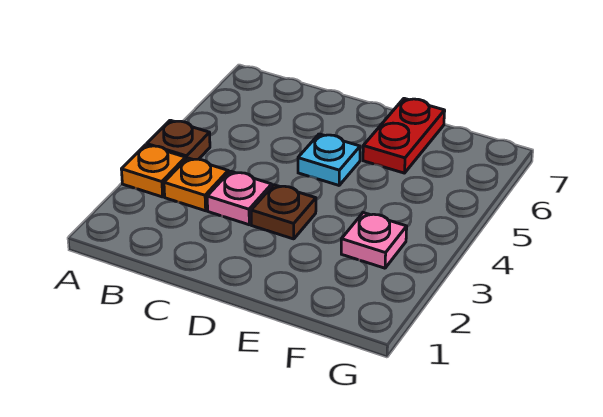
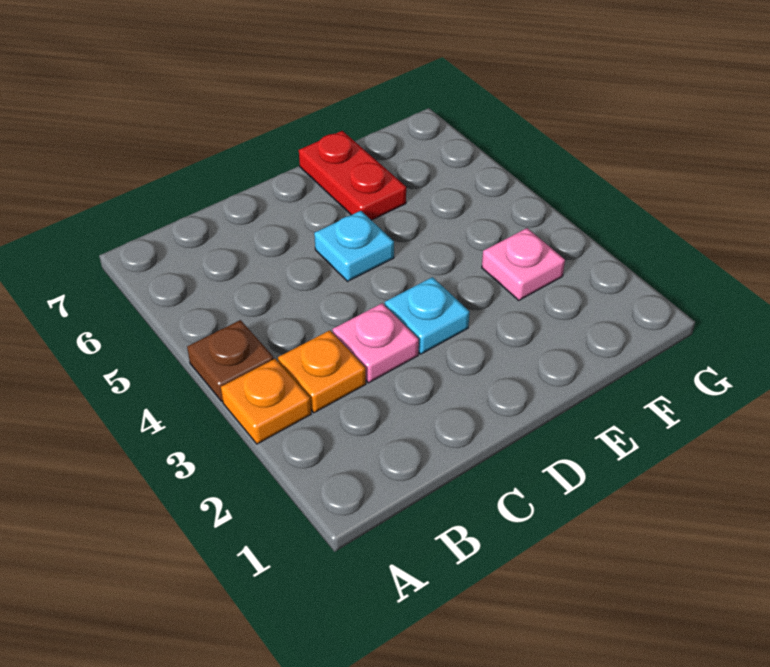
brown 1x1 plate [251,185,316,239] -> cyan 1x1 plate [385,277,470,354]

